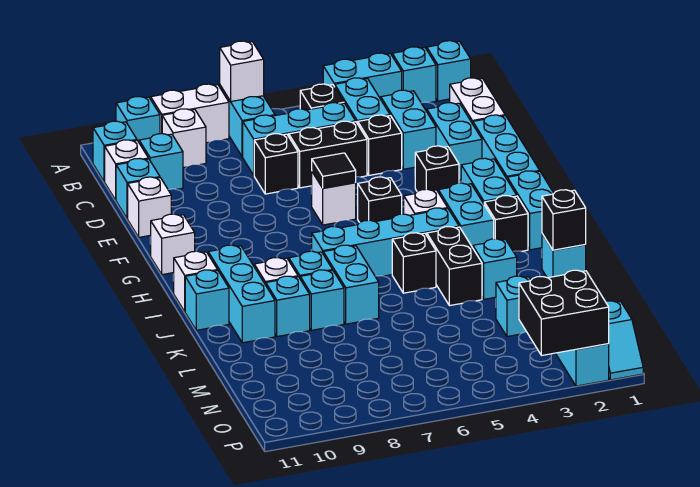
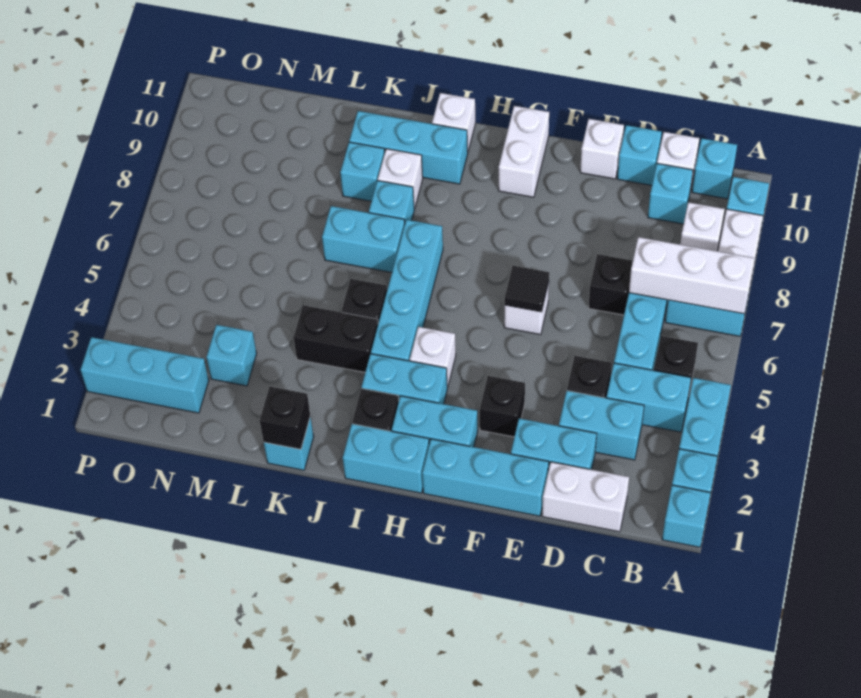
white 1x1 brick [220,41,264,101] -> white 1x3 brick [629,237,755,314]
black 1x2 brick [289,121,367,188] -> none
black 1x1 brick [358,177,402,222] -> none
white 1x1 brick [151,214,195,275] -> white 1x2 brick [499,106,549,197]
cyan 1x1 brick [185,270,229,330] -> none
cyan 1x1 brick [473,239,517,299] -> none
cyan 1x1 brick [300,270,344,330] -> none
cyan 1x2 slope [605,301,643,380] -> none
black 2x2 brick [519,270,609,356] -> none

